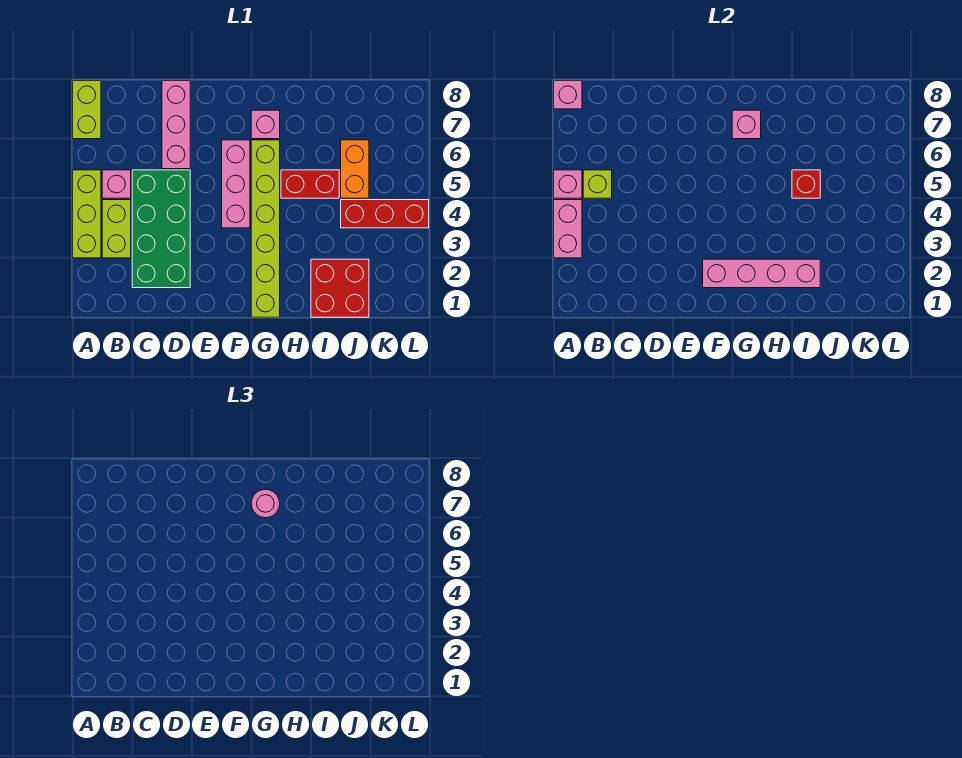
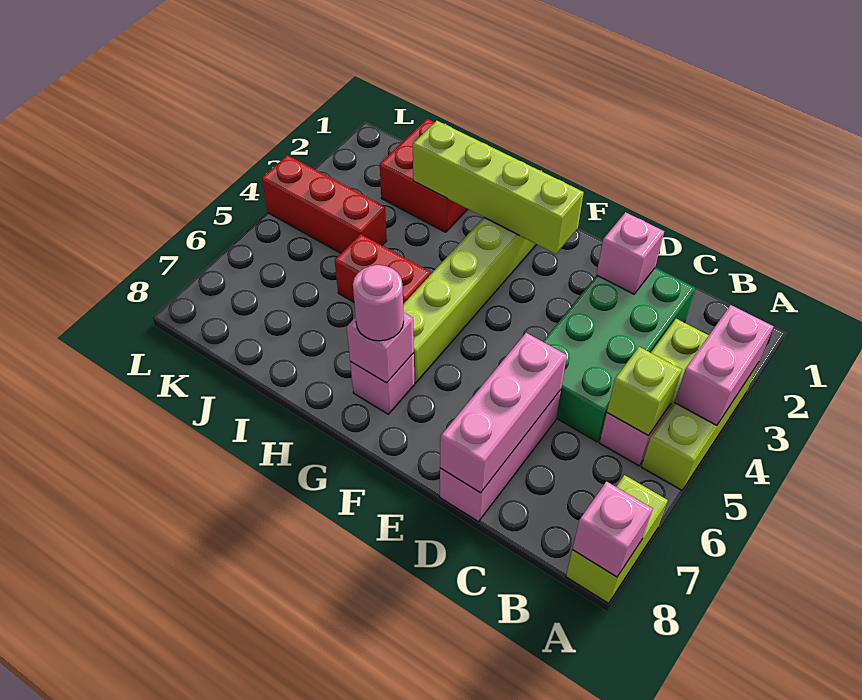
pink 1x1 brick [554,170,582,198] -> pink 1x1 brick moved to [597,212,664,294]
pink 1x4 brick [703,259,820,288] -> lime 1x4 brick [413,121,584,254]
pink 1x3 brick [222,140,250,228] -> pink 1x3 brick moved to [440,333,567,493]
red 1x1 brick [792,170,820,198] -> none
orange 1x2 brick [341,140,369,198] -> none

